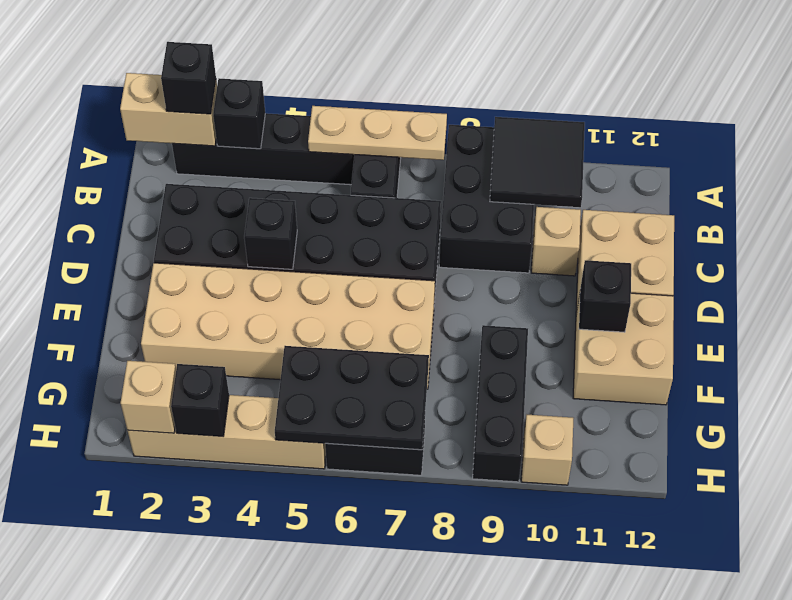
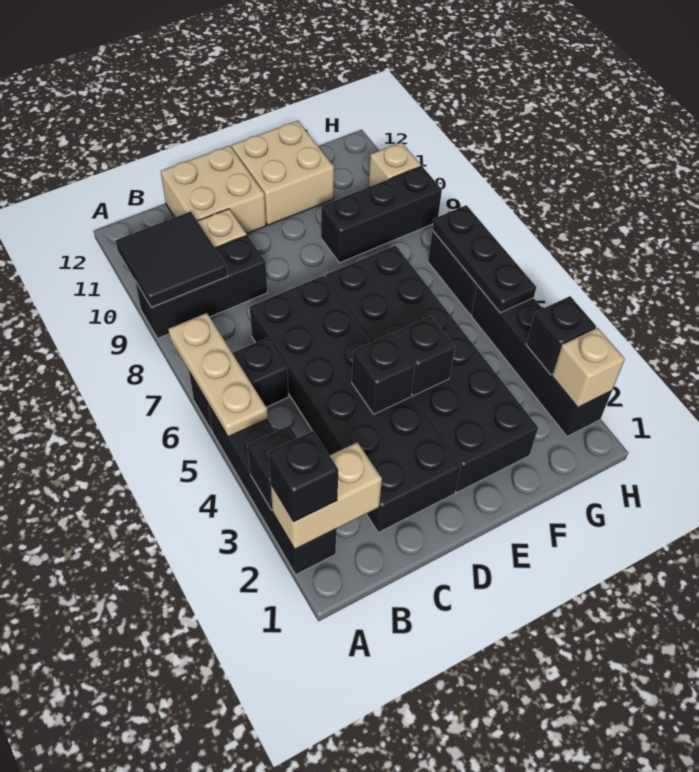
tan 1x2 brick [120,73,217,146] -> tan 1x2 brick turned to [271,442,382,549]
black 2x3 brick [439,125,534,273] -> black 1x3 brick [135,235,267,338]
tan 2x6 brick [141,263,435,389] -> black 2x6 brick [325,245,538,492]
black 1x1 brick [579,260,631,332] -> black 1x1 brick moved to [393,316,455,396]
black 2x3 plate [275,346,429,450] -> black 1x3 plate [432,205,536,313]
tan 1x4 brick [127,395,326,469] -> black 1x4 brick [471,286,612,436]

